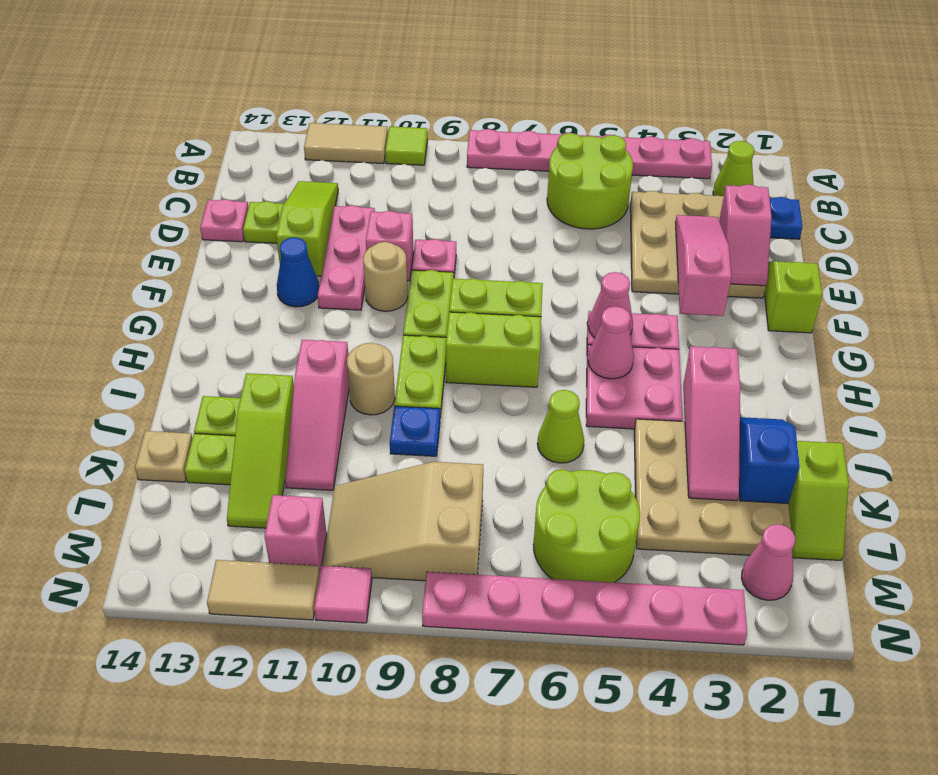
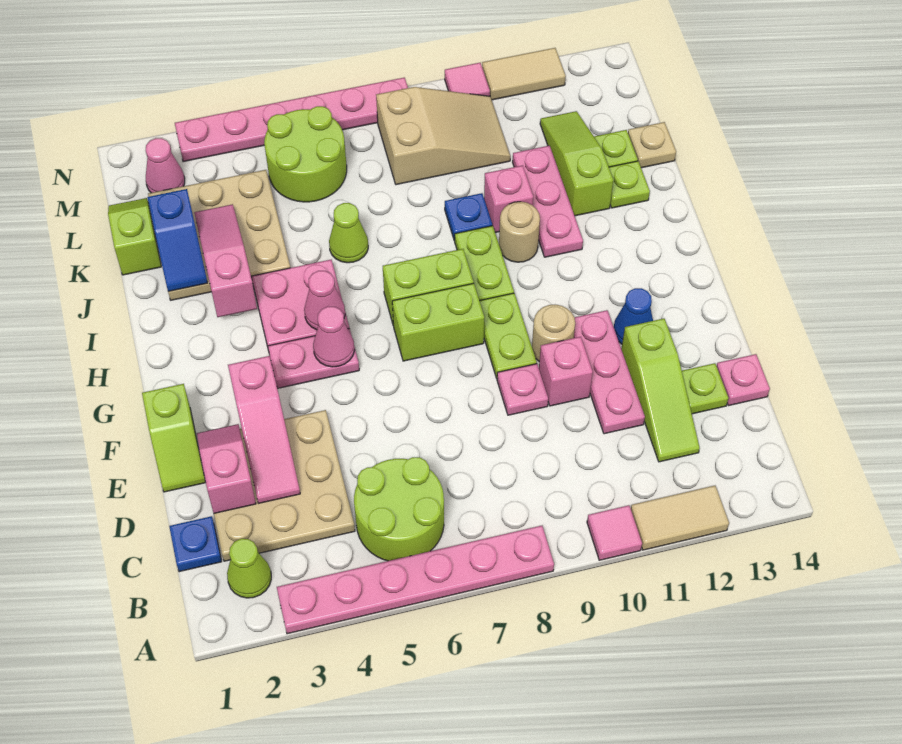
lime 1x1 tile [385,127,428,165] -> pink 1x1 tile [587,505,642,560]
pink 1x3 slope [285,340,349,490] -> pink 1x3 plate [513,146,583,257]
pink 1x1 brick [265,495,327,573] -> pink 1x1 brick moved to [484,165,533,232]

